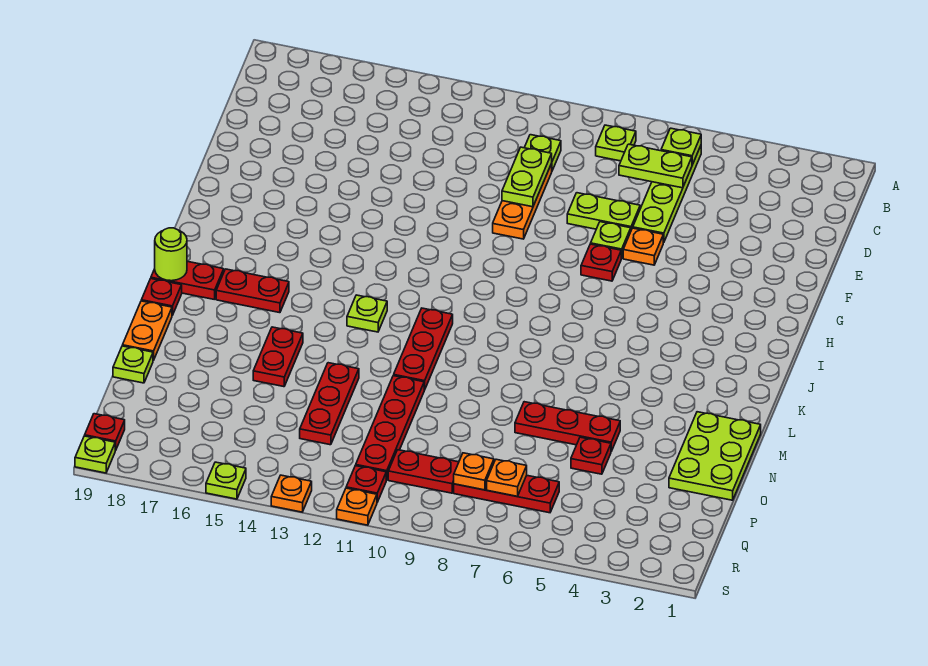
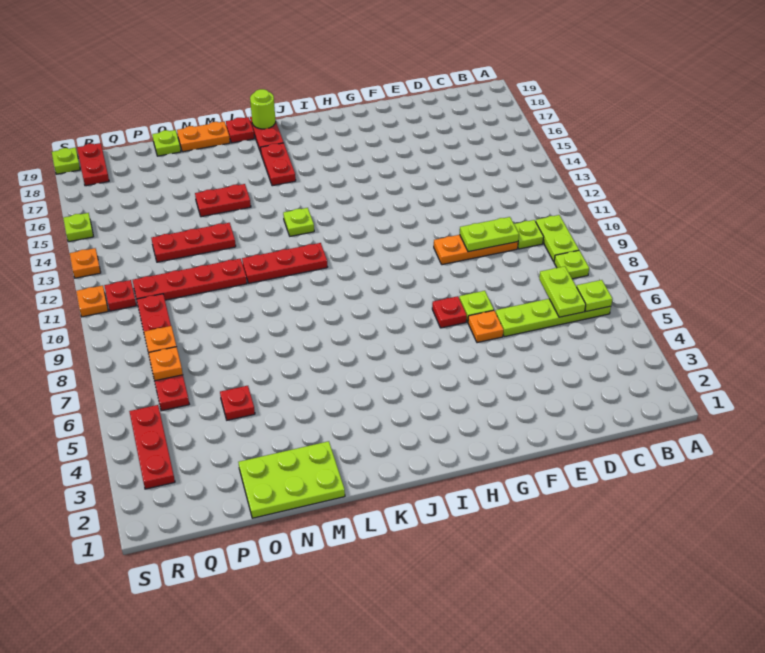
lime 1x2 plate [567,193,640,230] -> lime 1x2 plate moved to [536,215,579,261]
red 1x3 plate [515,402,620,451] -> red 1x3 plate moved to [129,405,175,489]
red 1x1 plate [85,414,125,450] -> red 1x2 plate [77,143,109,186]

